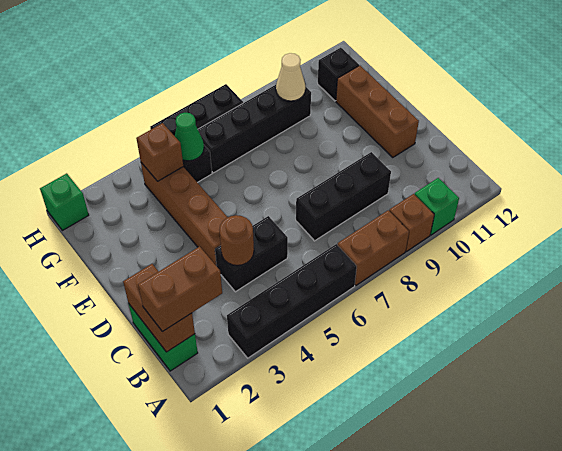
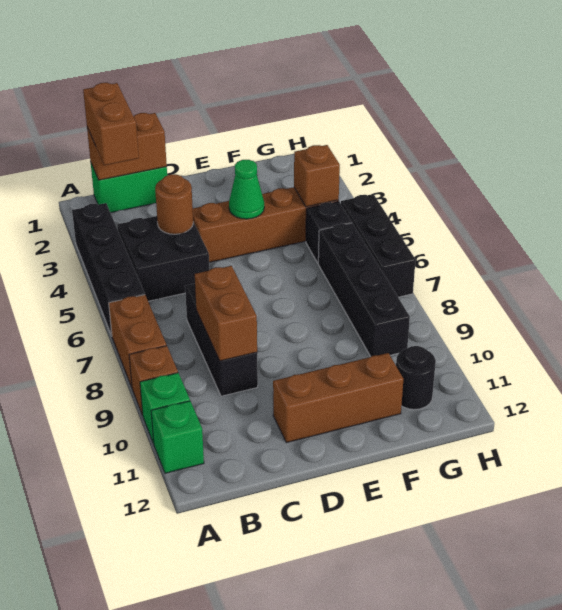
black 1x2 brick [215,216,288,292] -> black 2x2 brick [117,216,209,301]
none -> brown 1x2 brick [195,266,257,361]
green 1x1 cone [175,113,204,161] -> green 1x1 cone moved to [229,160,264,219]
tan 1x1 cone [276,53,305,101] -> none
black 1x1 brick [318,48,359,101] -> black 1x1 round brick [396,346,436,409]
green 1x1 brick [40,173,89,231] -> green 1x1 brick moved to [151,401,204,473]

